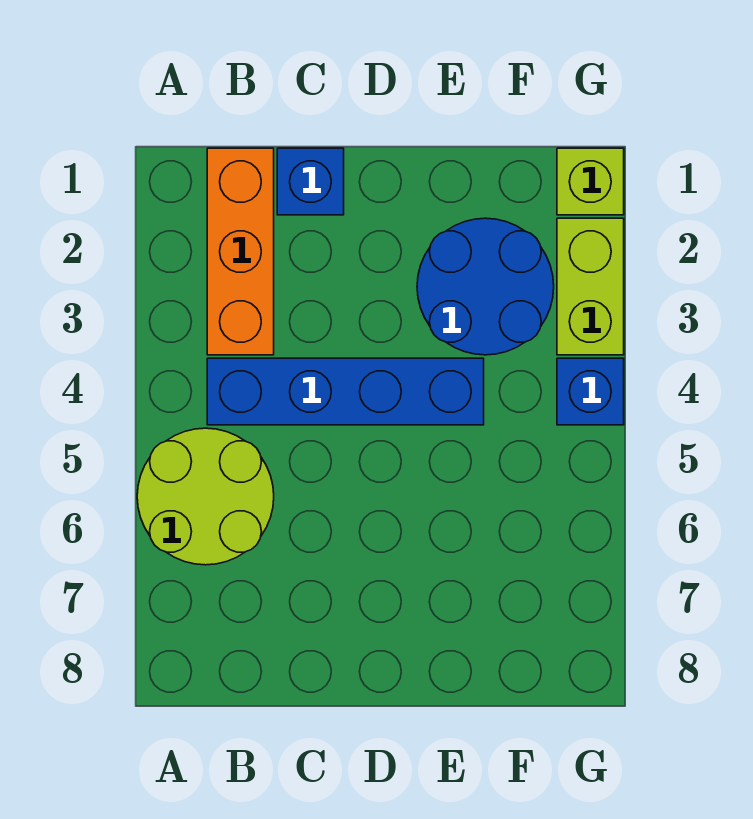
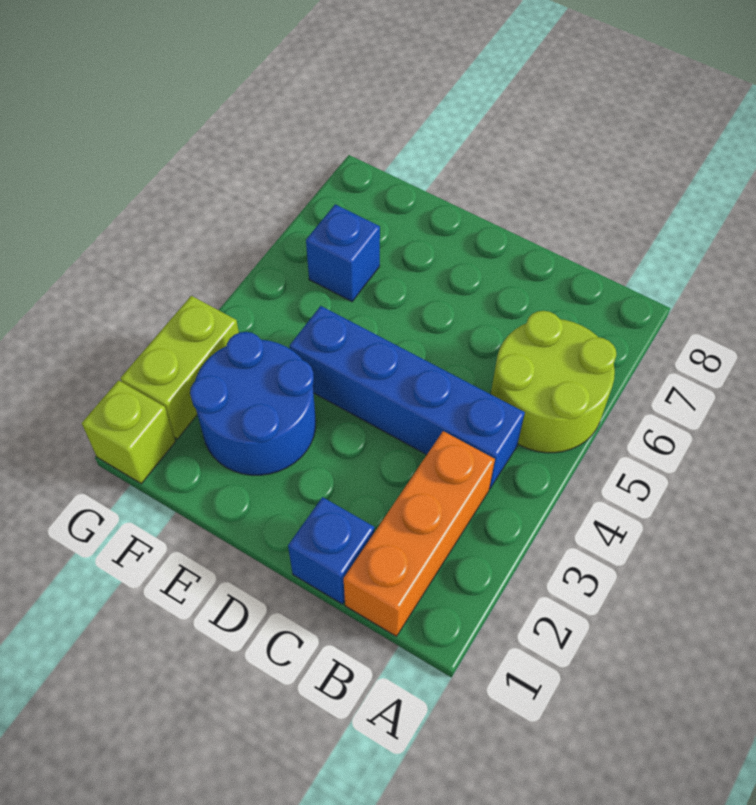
blue 1x1 brick [557,358,624,425] -> blue 1x1 brick moved to [306,204,380,302]

